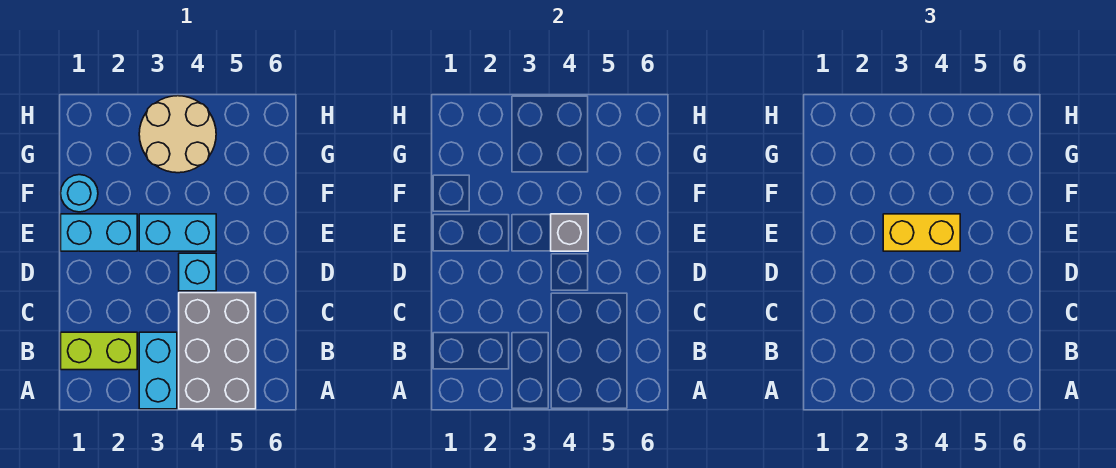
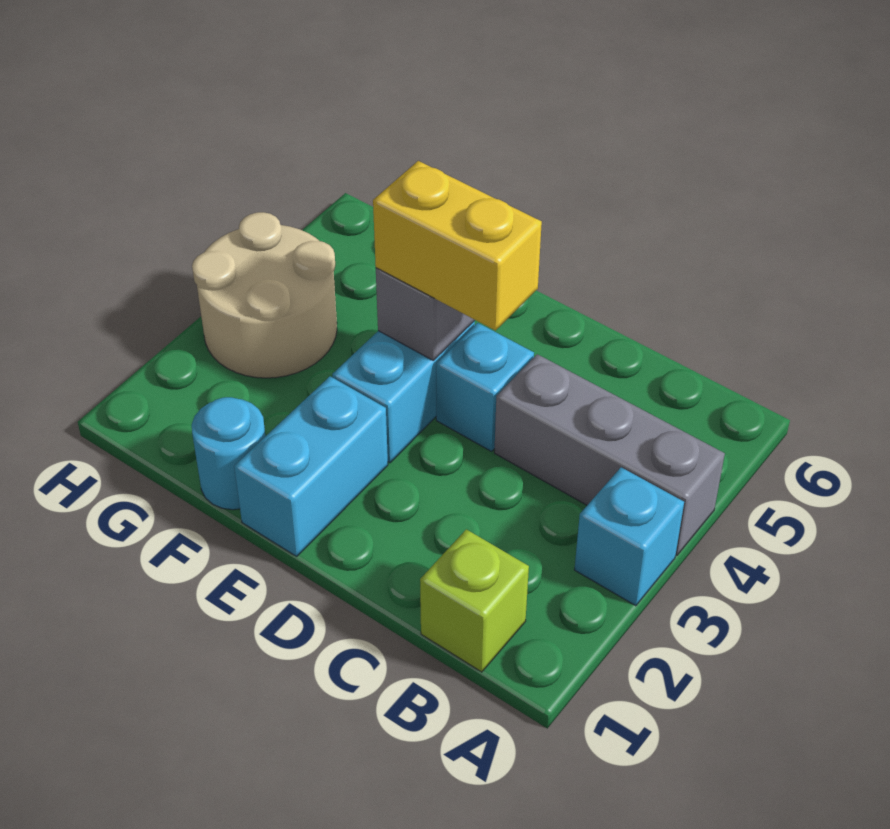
cyan 1x2 brick [139,332,177,409] -> cyan 1x1 brick [574,467,684,606]
grey 2x3 brick [179,293,256,409] -> grey 1x3 brick [494,354,725,556]
lime 1x2 brick [61,332,137,370] -> lime 1x1 brick [420,529,529,672]
yellow 1x2 brick [883,214,960,251] -> yellow 1x2 brick turned to [373,161,542,331]

